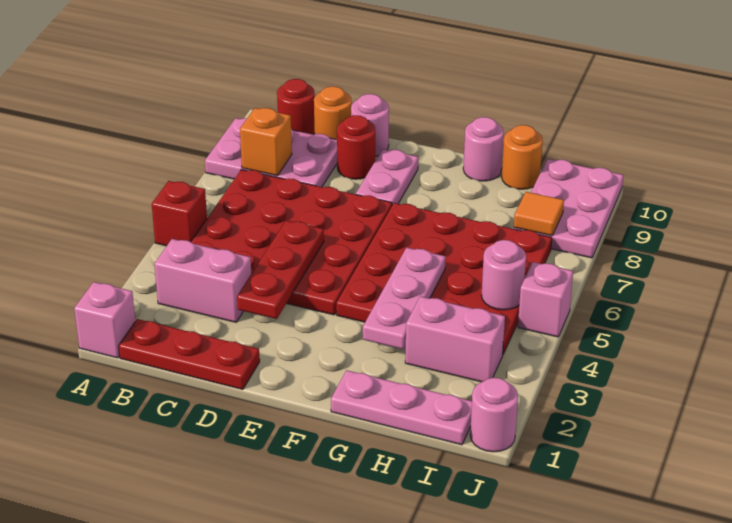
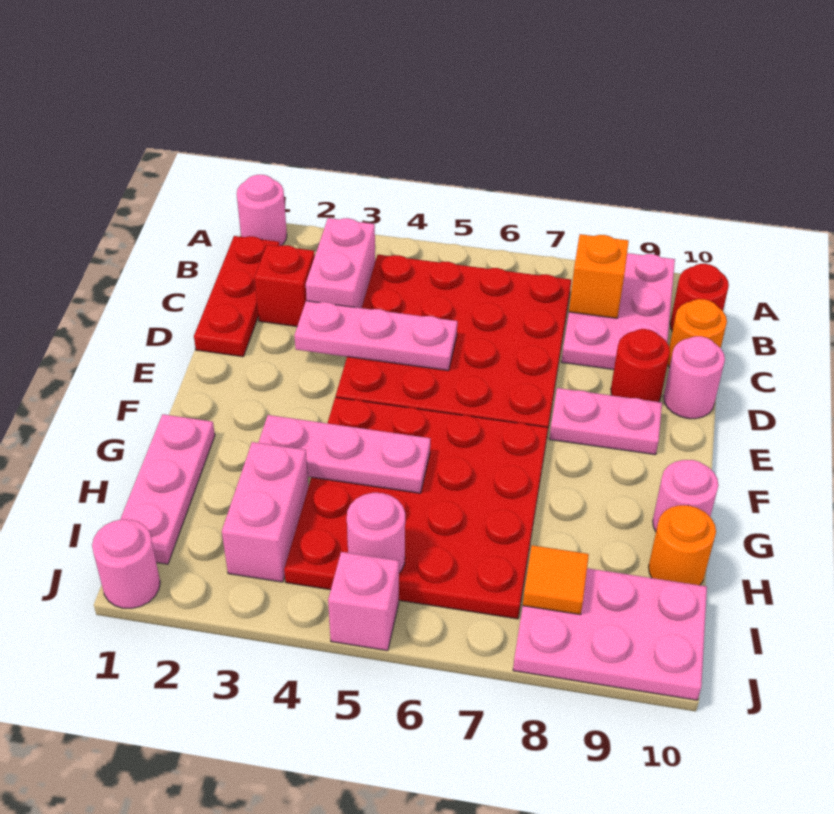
pink 1x1 brick [74,282,135,358] -> pink 1x1 round brick [237,175,287,246]
red 1x1 brick [152,181,207,246] -> red 1x1 brick moved to [255,245,315,327]
red 1x3 plate [237,220,324,319] -> pink 1x3 plate [294,301,457,371]

